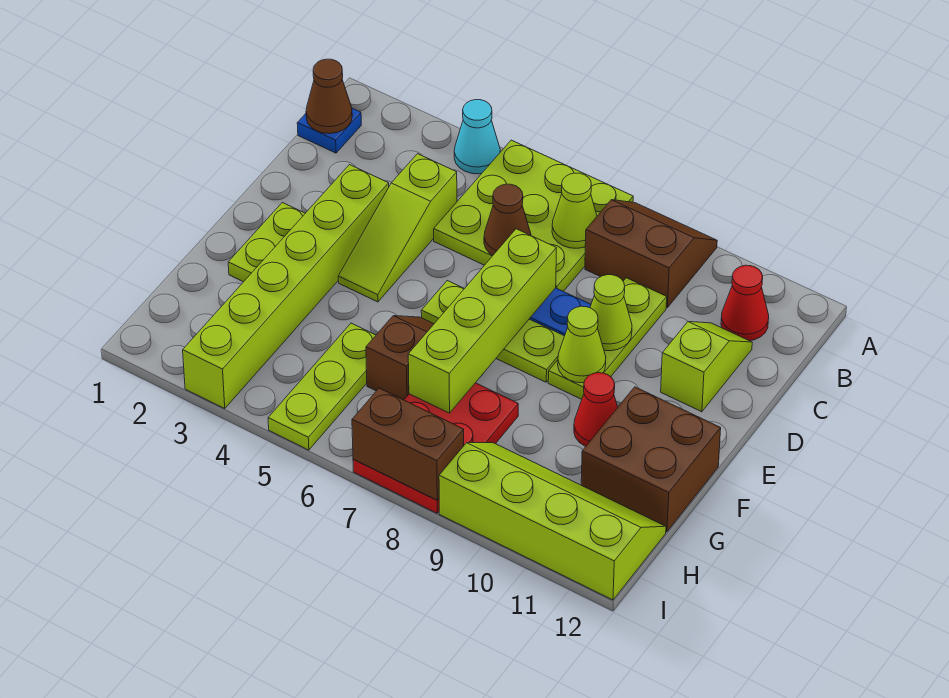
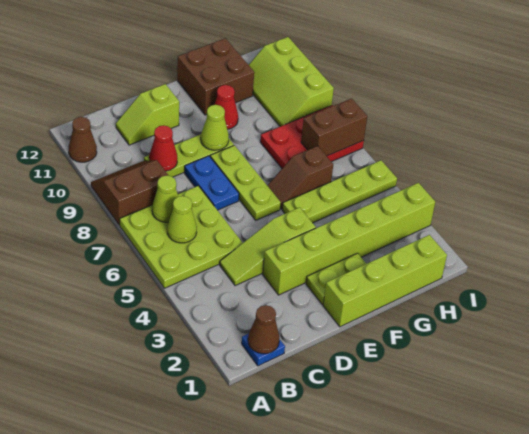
cyan 1x1 cone [454,100,500,174] -> none
brown 2x2 slope [585,200,717,307] -> brown 2x2 slope turned to [91,160,169,225]
red 1x1 cone [721,265,769,341] -> red 1x1 cone moved to [149,125,177,171]
lime 1x3 slope [338,154,457,302] -> lime 1x3 slope turned to [220,207,316,286]
brown 1x1 cone [484,184,531,255] -> brown 1x1 cone moved to [69,117,97,162]
lime 1x4 brick [408,229,556,413] -> lime 1x4 brick moved to [323,235,447,327]
lime 1x1 cone [590,275,632,351] -> lime 1x1 cone moved to [167,196,197,243]
lime 1x3 plate [268,323,376,450] -> lime 1x4 plate [282,160,397,223]
lime 2x4 slope [439,443,666,600] -> lime 2x3 slope [249,37,334,126]
brown 1x2 brick [352,388,464,500] -> brown 1x2 brick turned to [301,99,367,156]

